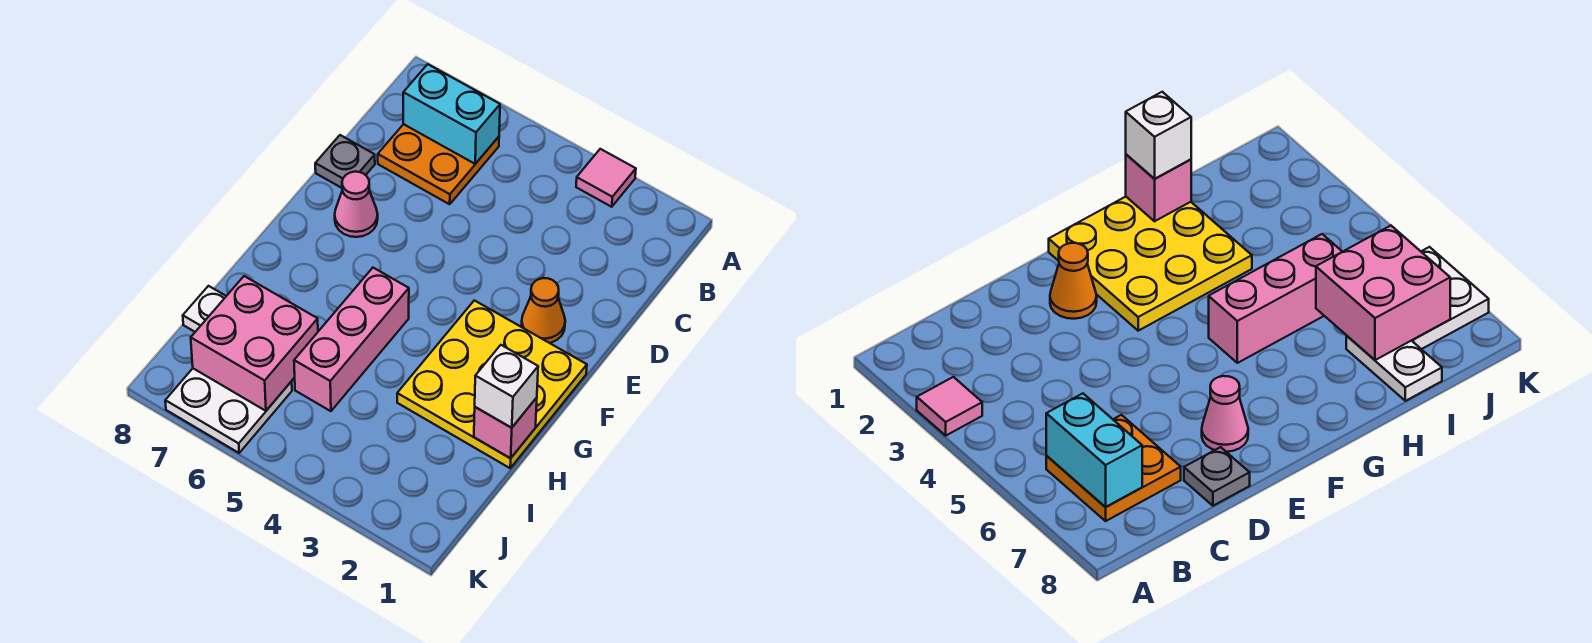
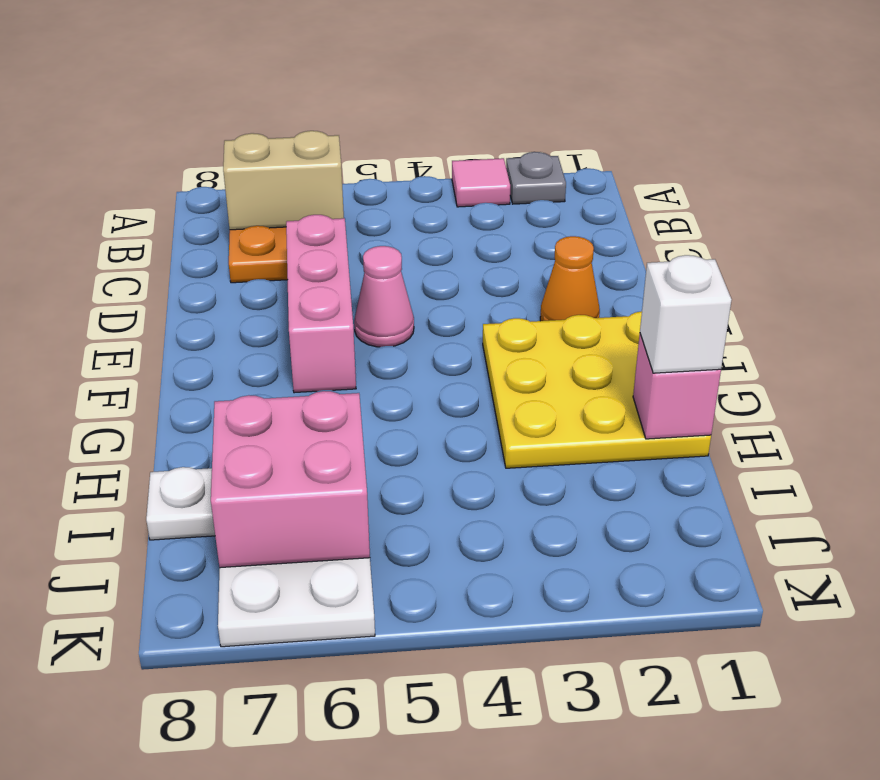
cyan 1x2 brick [403,64,500,164] -> tan 1x2 brick [223,131,344,230]
grey 1x1 plate [315,135,375,188] -> grey 1x1 plate moved to [506,152,566,204]
pink 1x1 cone [335,172,378,237] -> pink 1x1 cone moved to [354,246,414,347]
pink 1x3 brick [294,268,409,411] -> pink 1x3 brick moved to [286,215,356,393]

